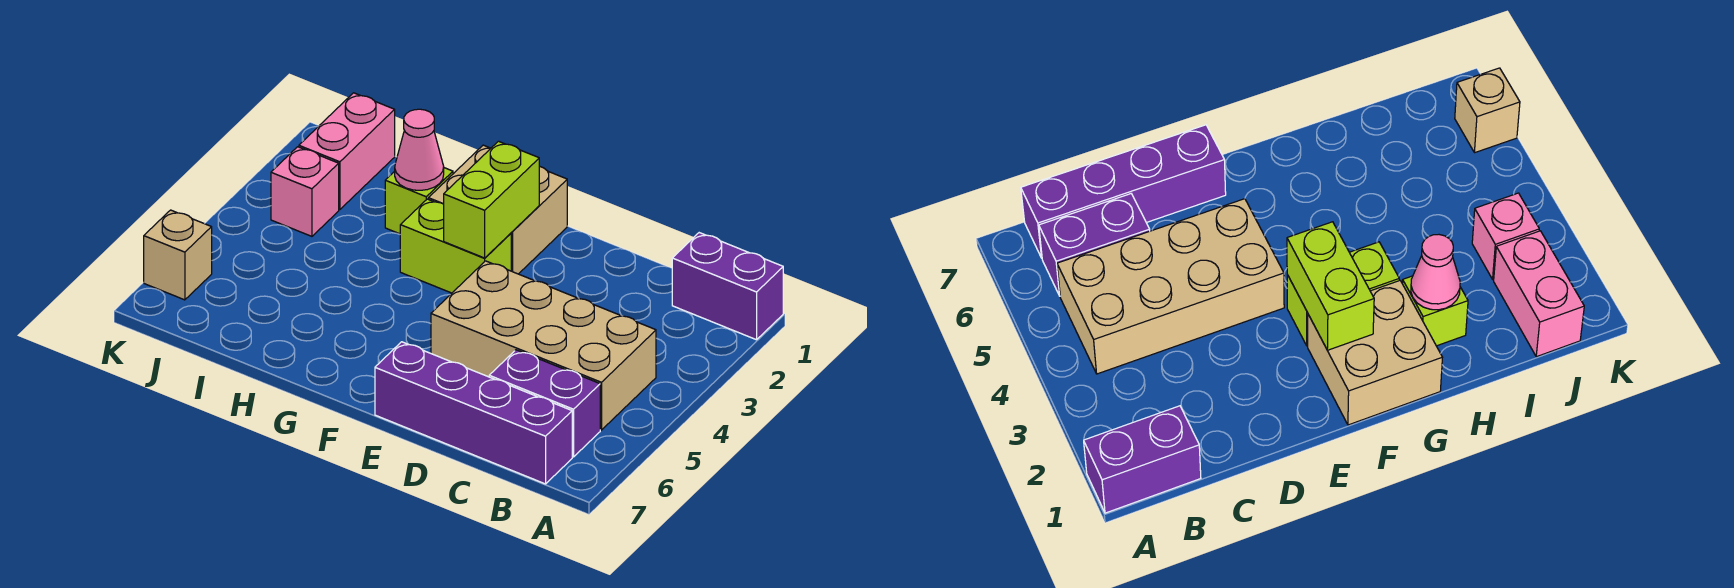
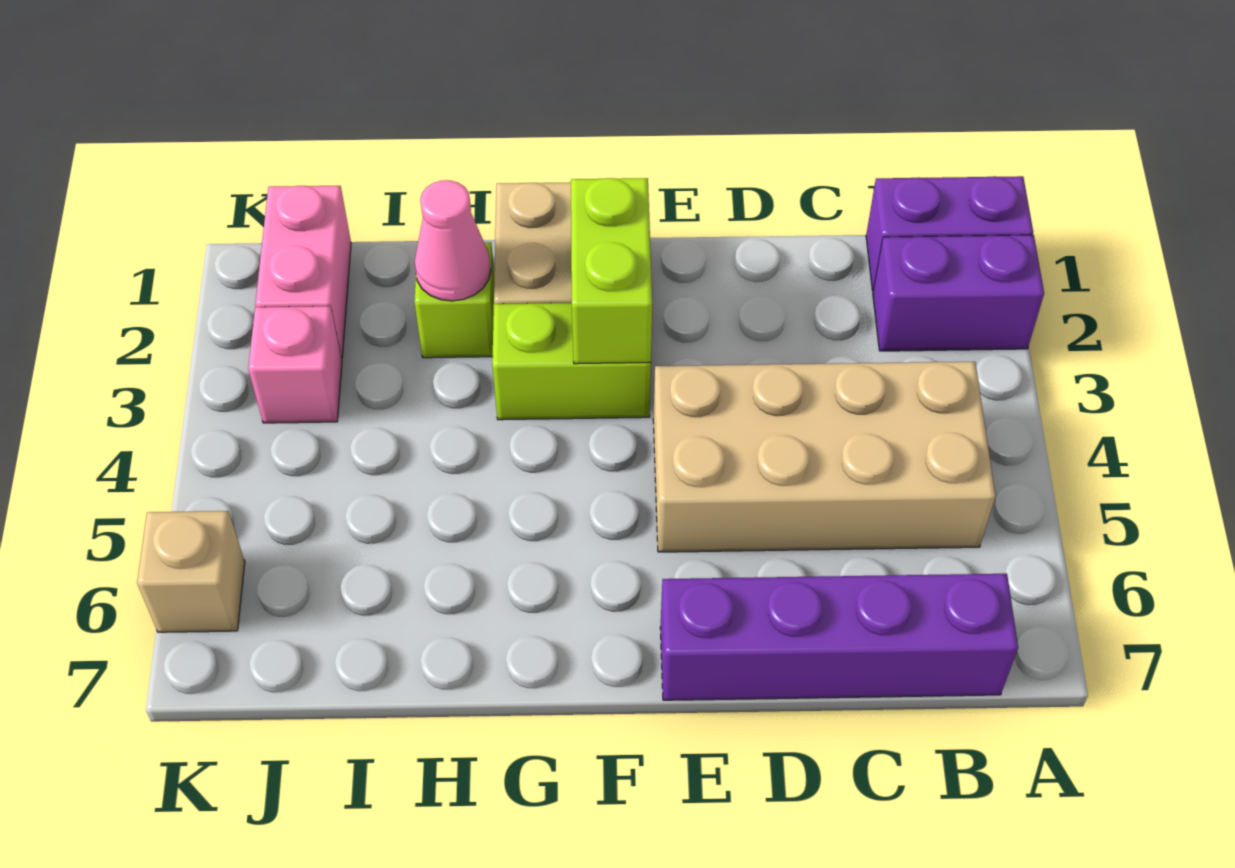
purple 1x2 brick [489,350,600,457] -> purple 1x2 brick moved to [873,235,1044,351]

